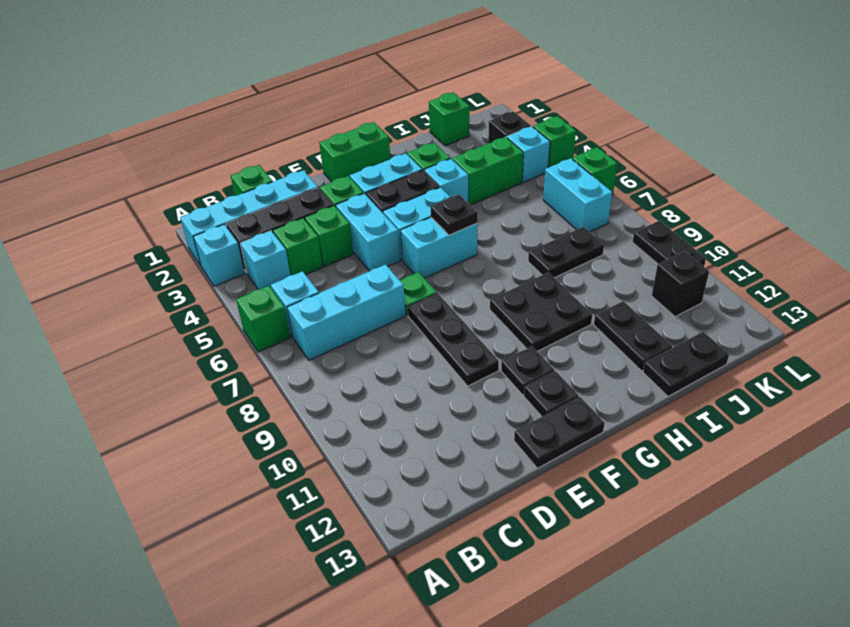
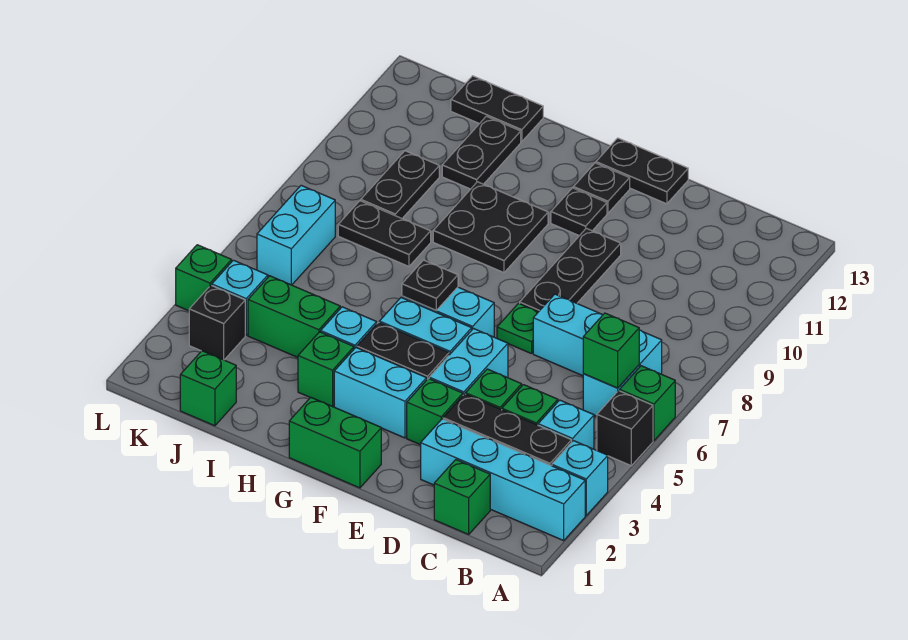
black 1x1 brick [652,251,709,317] -> black 1x1 brick moved to [597,391,653,466]
green 1x1 brick [572,147,617,194] -> green 1x1 brick moved to [583,313,639,388]
black 1x2 plate [633,221,706,266] -> black 1x2 plate moved to [361,151,439,218]

